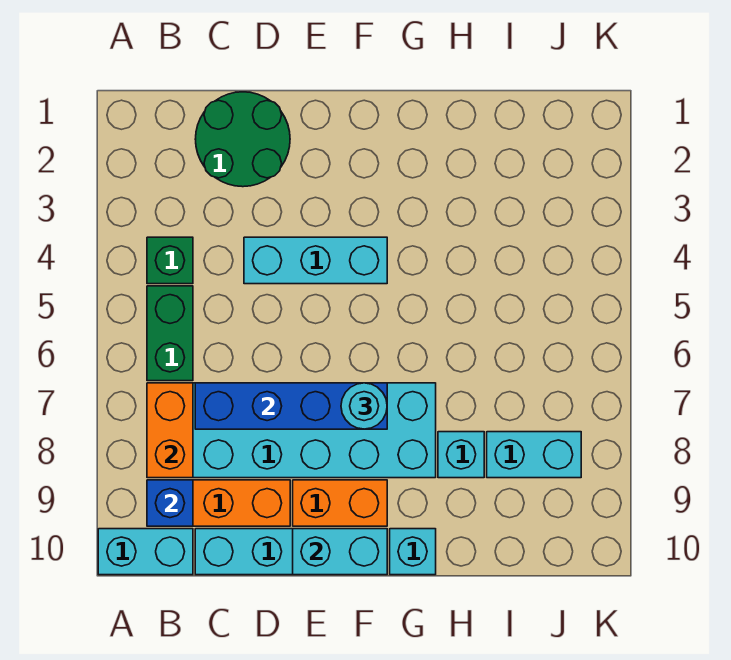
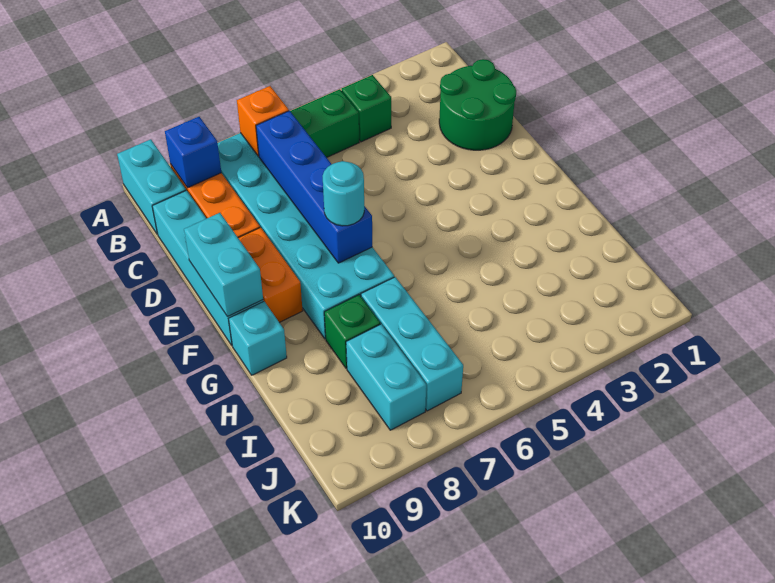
orange 1x2 brick [147,383,193,478] -> orange 1x1 brick [237,86,289,156]
cyan 1x3 brick [244,237,387,284] -> cyan 1x3 brick moved to [361,277,463,411]
cyan 1x1 brick [438,432,484,478] -> green 1x1 brick [324,295,380,369]

